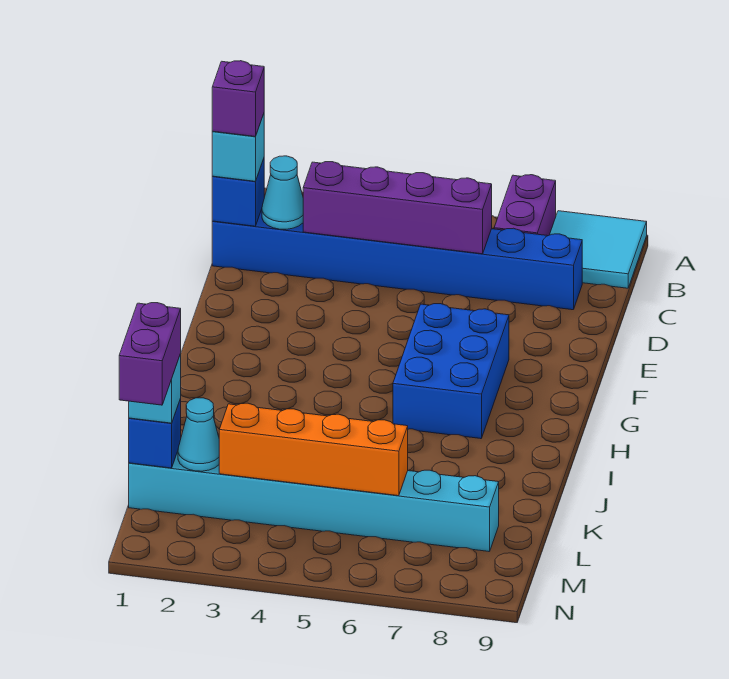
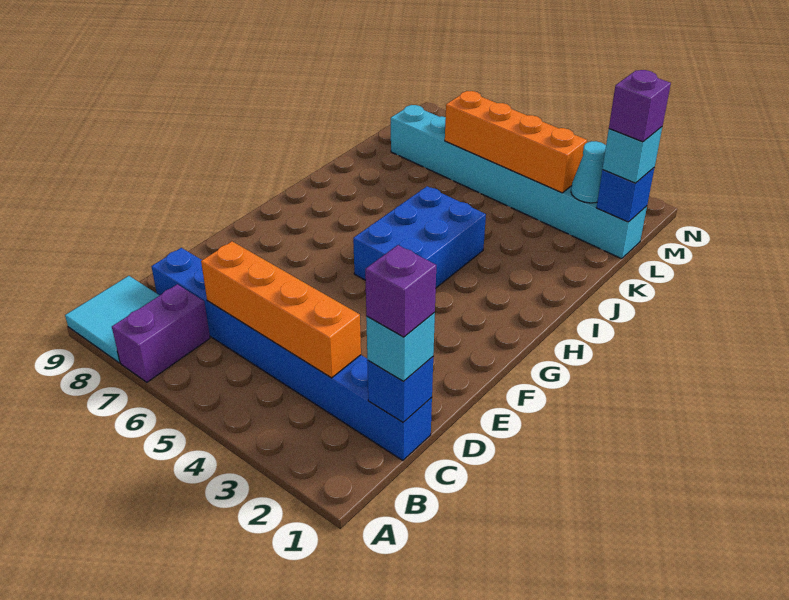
cyan 1x1 cone [262,156,303,229] -> none
purple 1x4 brick [303,162,492,254] -> orange 1x4 brick [201,241,361,378]
blue 2x3 brick [393,304,509,439] -> blue 2x3 brick moved to [353,186,486,288]
purple 1x2 brick [119,303,181,405] -> purple 1x1 brick [609,70,671,142]

